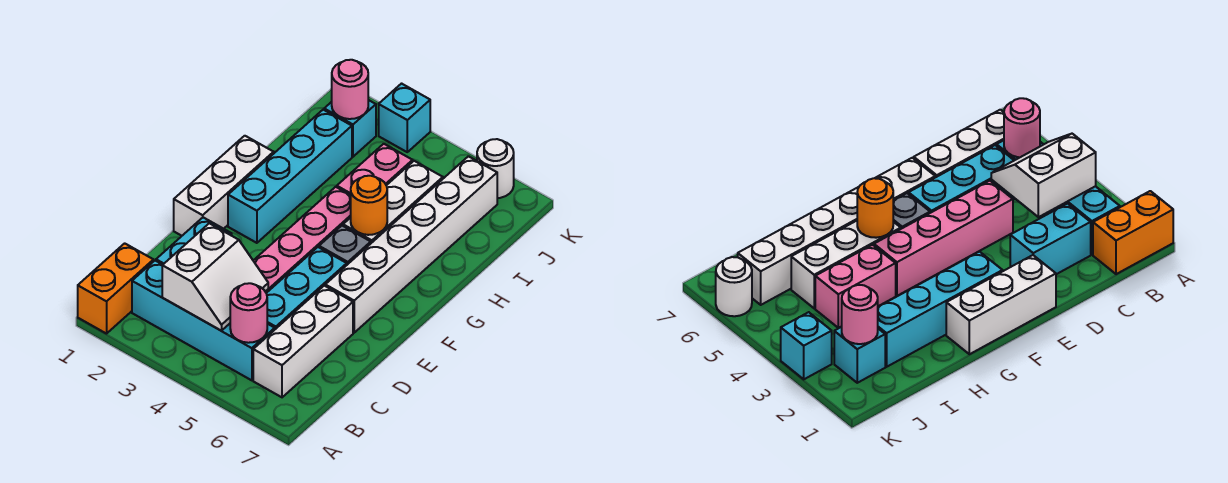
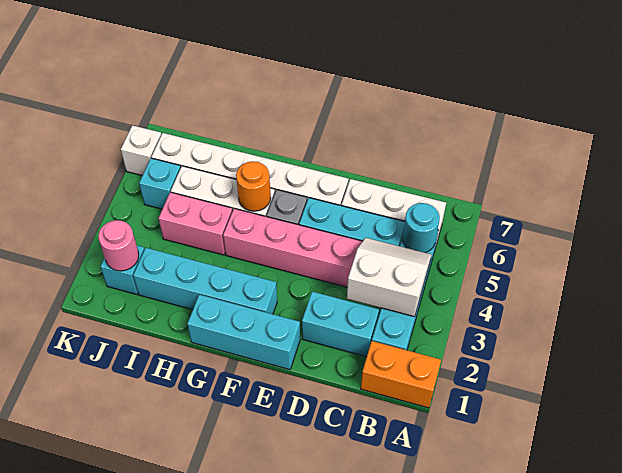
pink 1x1 round brick [230,283,267,343] -> cyan 1x1 round brick [403,203,440,253]
white 1x3 brick [174,136,274,236] -> cyan 1x3 brick [187,295,300,370]
cyan 1x1 brick [379,84,430,152] -> cyan 1x1 brick moved to [139,158,181,209]
white 1x1 round brick [477,139,514,198] -> white 1x1 brick [121,125,161,176]

